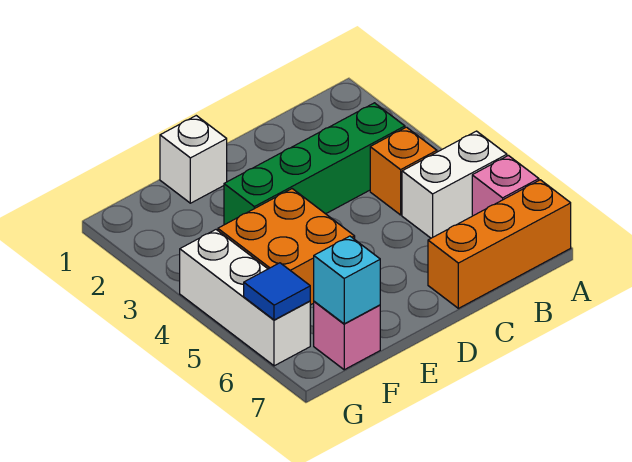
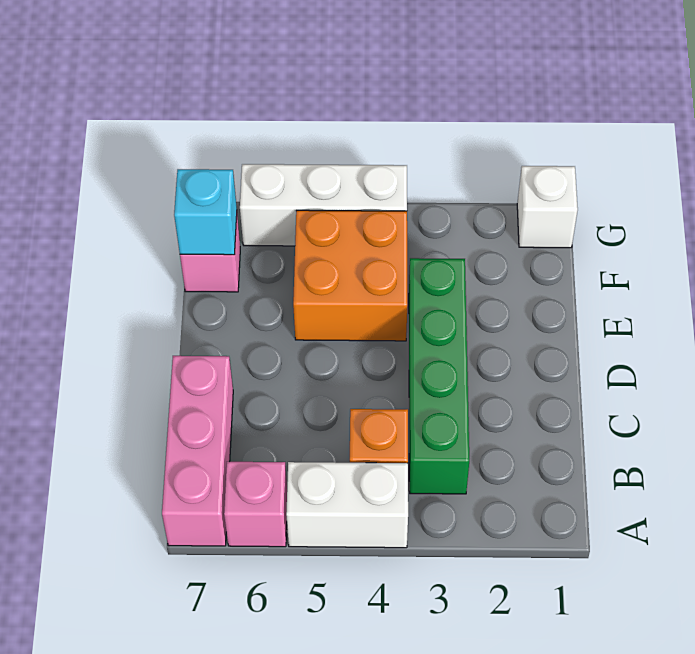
white 1x2 brick [402,131,507,238] -> white 1x2 brick turned to [286,462,408,548]
orange 1x3 brick [428,180,571,308] -> pink 1x3 brick [162,356,233,546]
white 1x1 brick [160,116,227,203] -> white 1x1 brick moved to [517,166,578,248]
blue 1x1 tile [244,263,310,320] -> none

